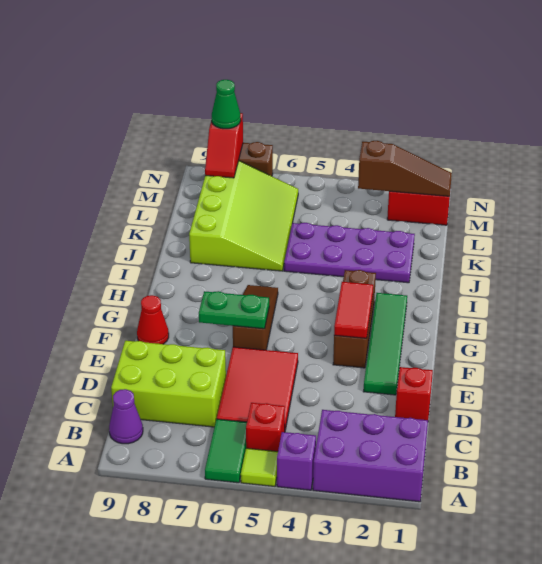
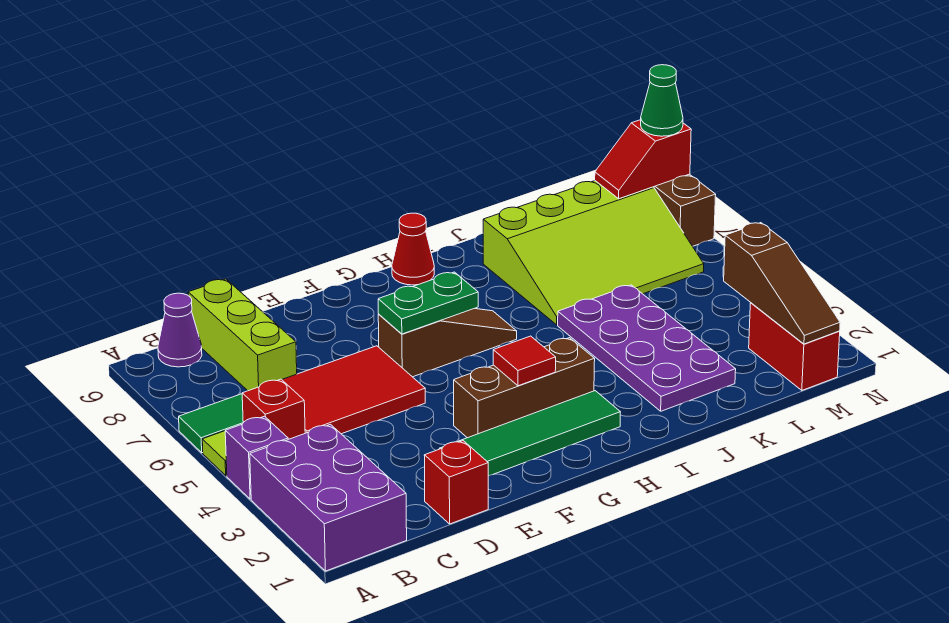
lime 2x3 brick [111,341,226,427] -> lime 1x3 brick [188,279,297,391]
red 1x2 tile [334,282,373,338] -> red 1x1 tile [493,336,556,386]
green 1x2 plate [199,291,269,329] -> green 1x2 plate turned to [378,272,478,334]
red 1x1 cone [137,295,169,344] -> red 1x1 cone moved to [392,213,434,285]

